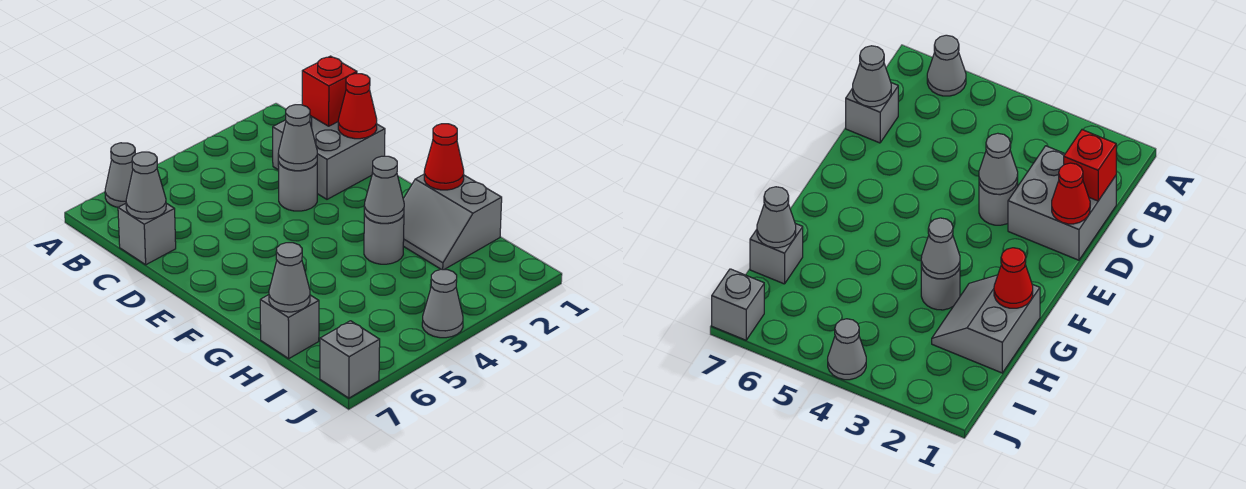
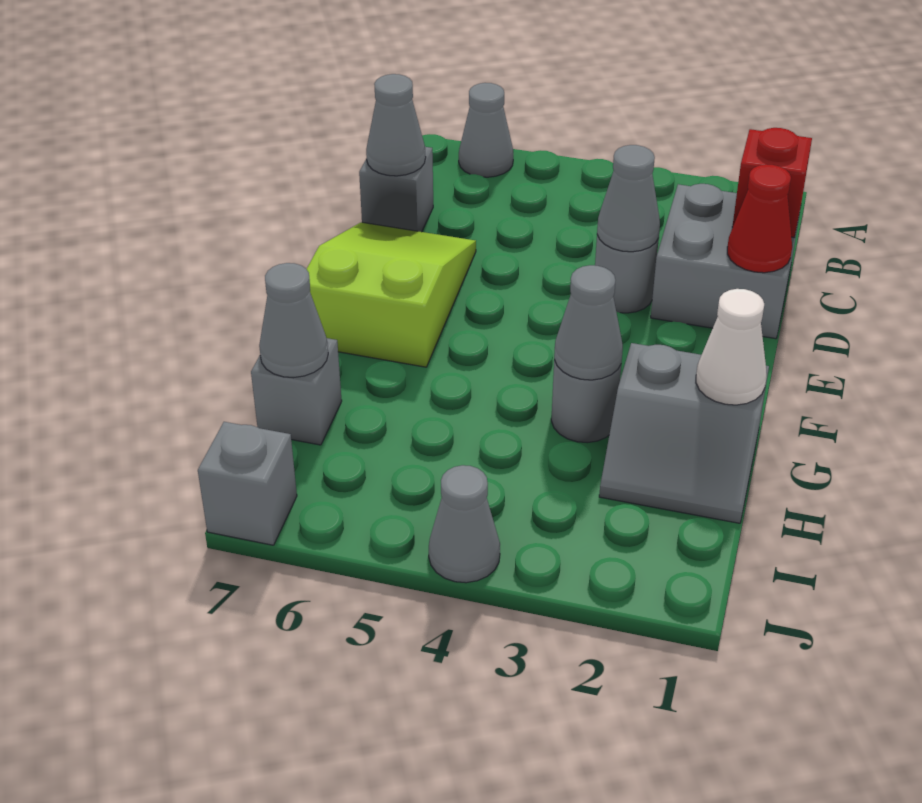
none -> lime 2x3 slope [307,222,476,367]
grey 2x2 slope [403,174,502,270] -> grey 2x2 slope turned to [599,343,769,523]
red 1x1 cone [424,124,464,190] -> white 1x1 cone [696,289,767,405]

